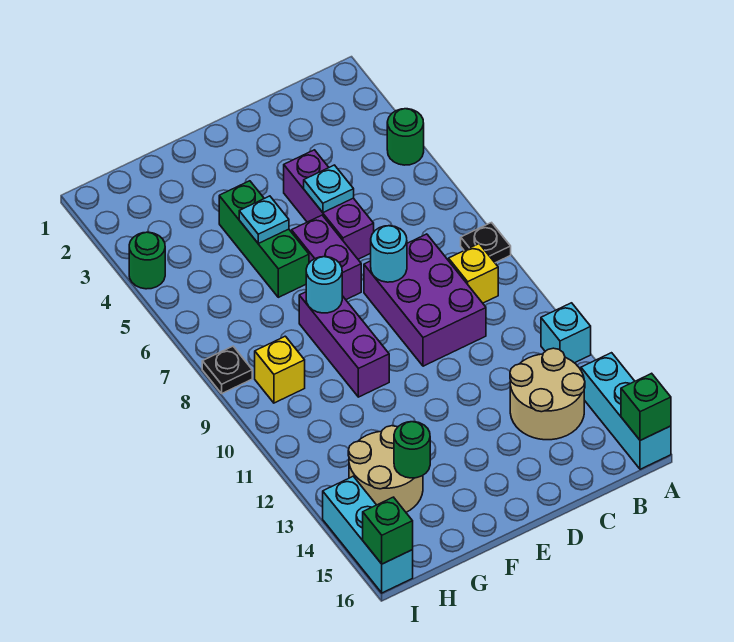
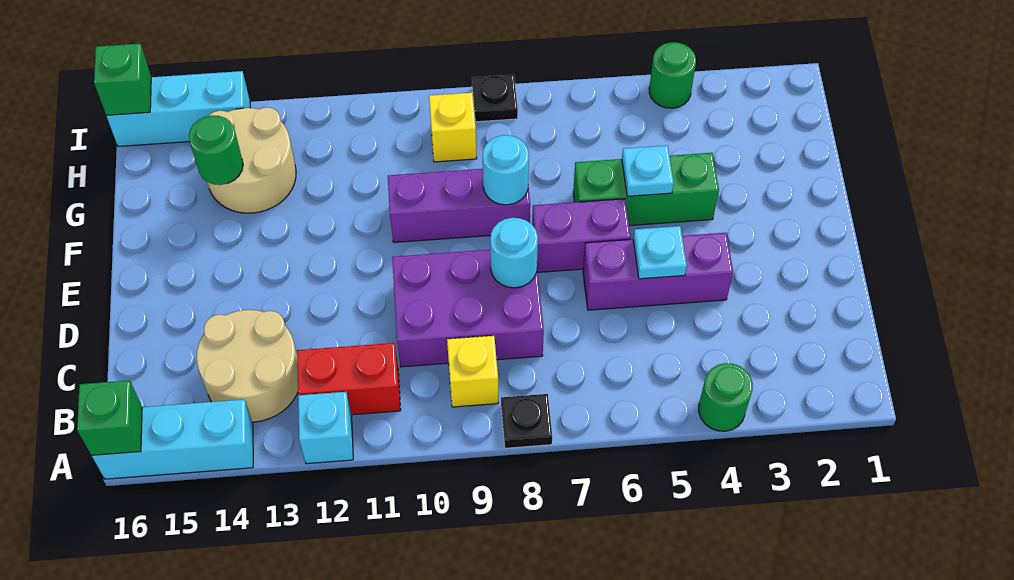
none -> red 1x2 brick [297,343,401,415]

